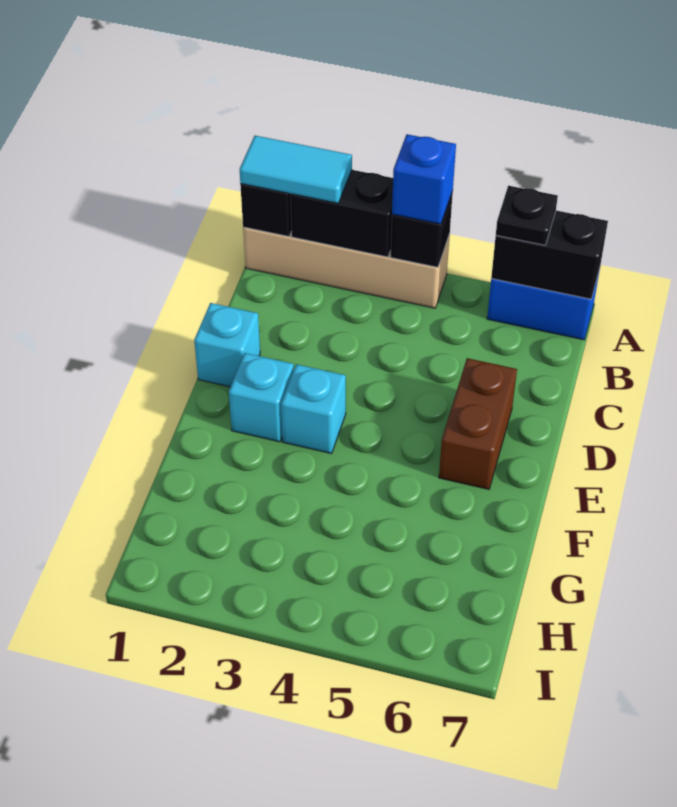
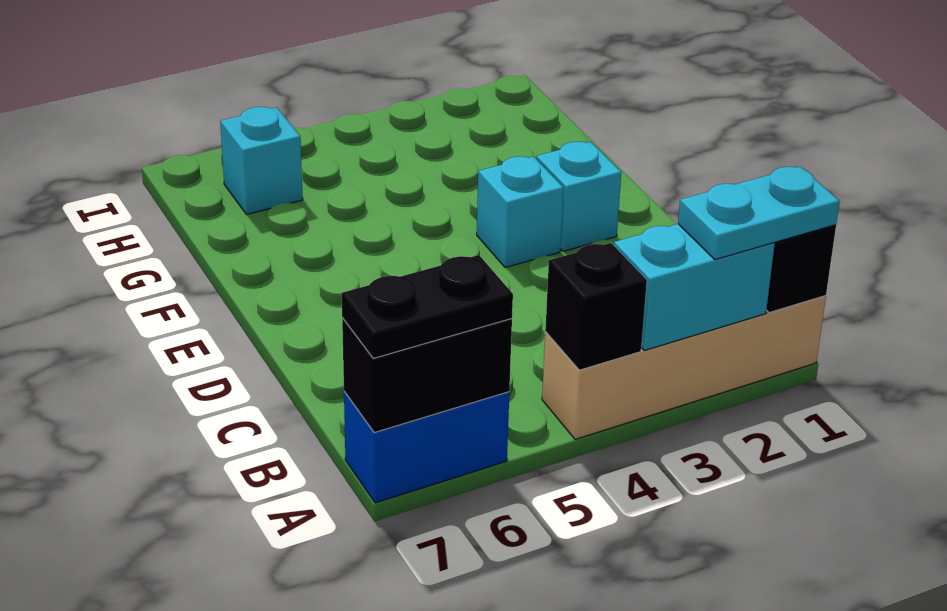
cyan 1x2 tile [240,136,352,203] -> cyan 1x2 plate [678,167,840,260]
black 1x2 brick [290,170,393,257] -> cyan 1x2 brick [614,224,775,351]
blue 1x1 brick [392,134,456,224] -> none
black 1x1 plate [496,186,558,245] -> black 1x2 plate [342,255,513,358]
cyan 1x1 brick [194,303,260,387] -> cyan 1x1 brick moved to [220,107,303,214]
brown 1x2 brick [439,358,517,489] -> none

